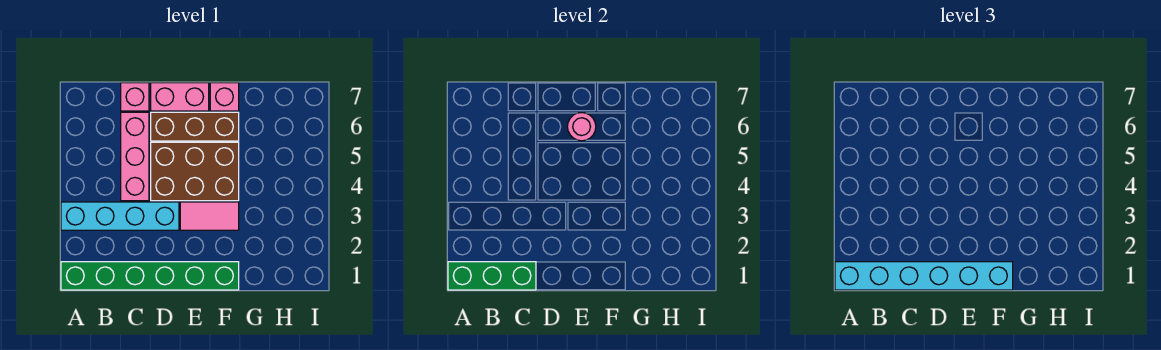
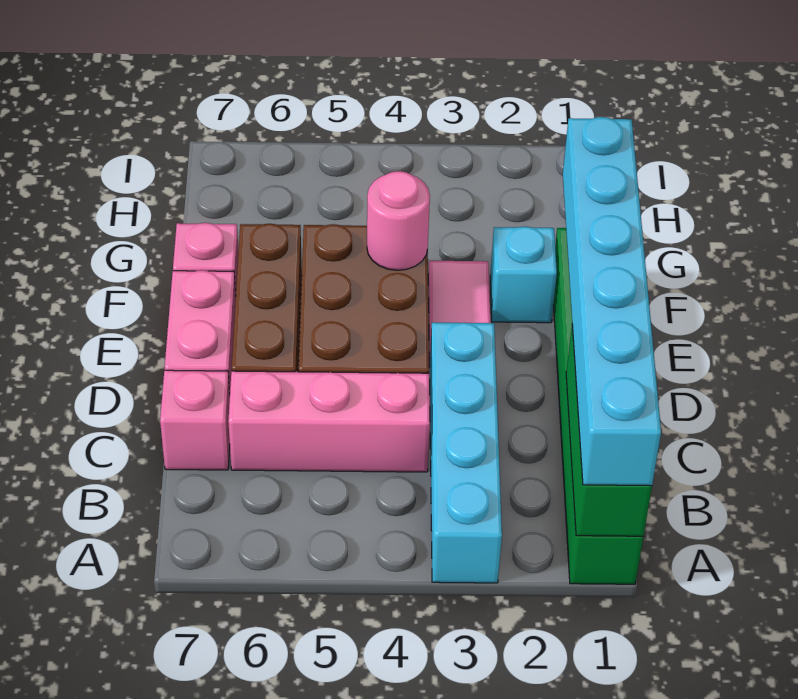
pink 1x1 round brick [567,113,596,141] -> pink 1x1 round brick moved to [367,171,430,270]
none -> cyan 1x1 brick [490,227,557,323]

